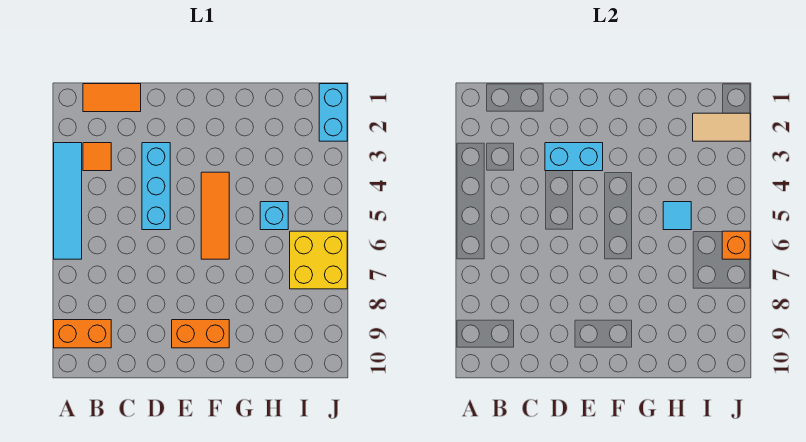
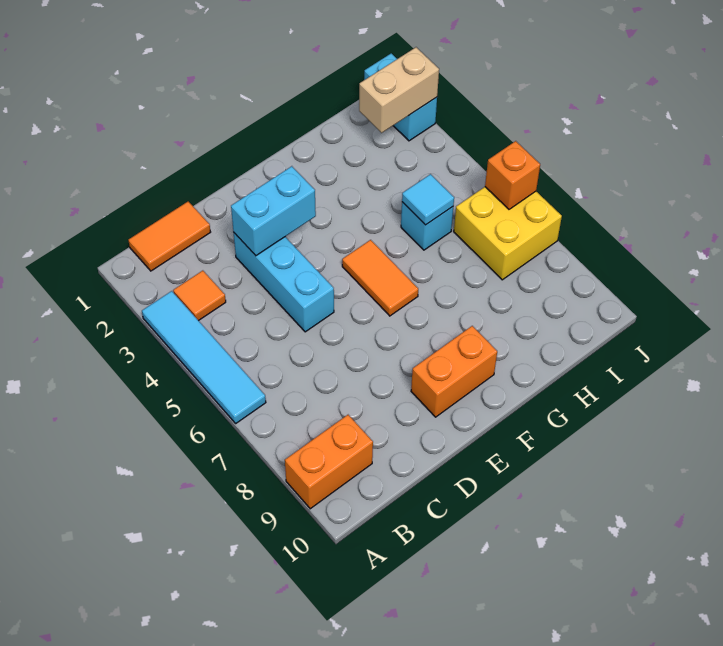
orange 1x3 tile [201,172,229,259] -> orange 1x2 tile [342,240,418,316]
tan 1x2 tile [693,113,750,141] -> tan 1x2 brick [359,47,439,133]

